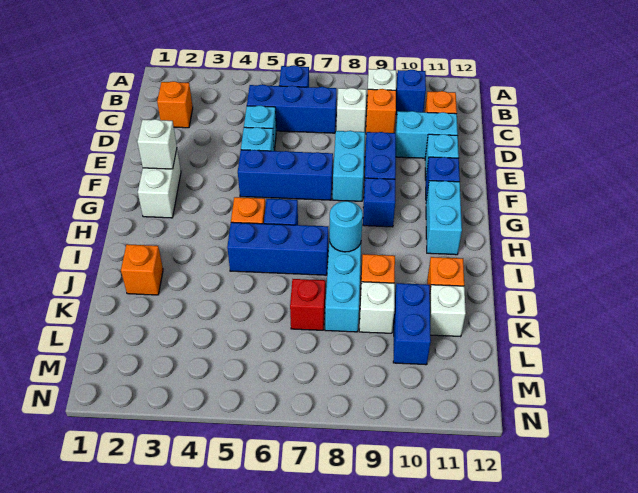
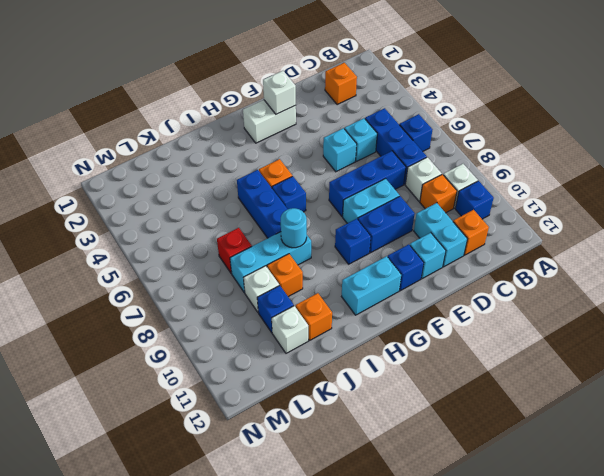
blue 1x3 brick [238,150,333,200] -> blue 1x3 brick turned to [329,151,406,217]
orange 1x1 brick [121,244,163,295] -> none
blue 1x2 brick [393,283,431,365] -> blue 1x1 brick [257,285,294,332]

